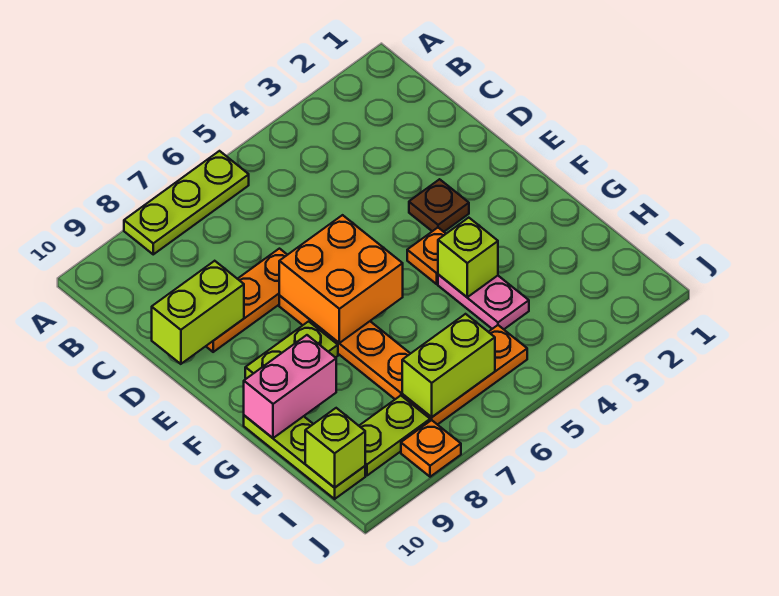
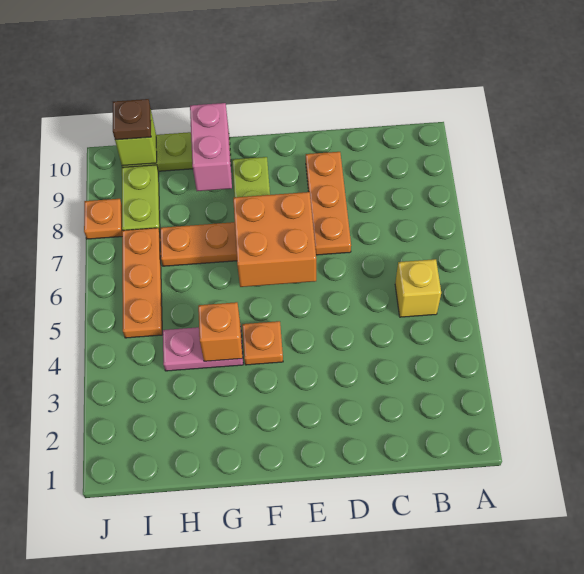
lime 1x3 plate [124,151,249,254] -> none
none -> yellow 1x1 brick [395,259,441,317]
lime 1x2 brick [152,261,244,364] -> none
brown 1x1 plate [409,179,469,232] -> brown 1x1 plate moved to [113,99,151,140]
lime 1x1 brick [438,218,498,297] -> orange 1x1 brick [198,302,242,361]
lime 1x2 brick [402,314,495,417] -> none

